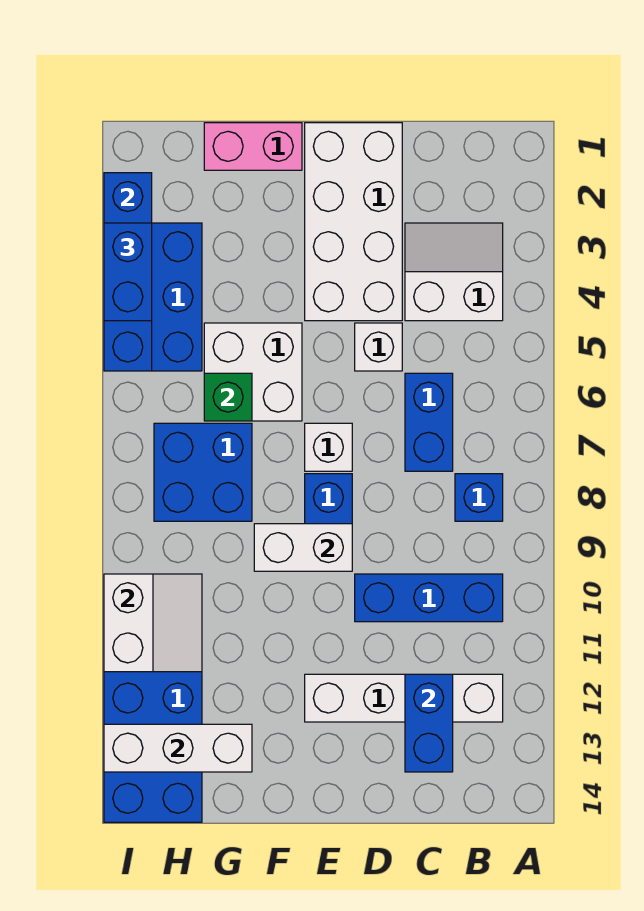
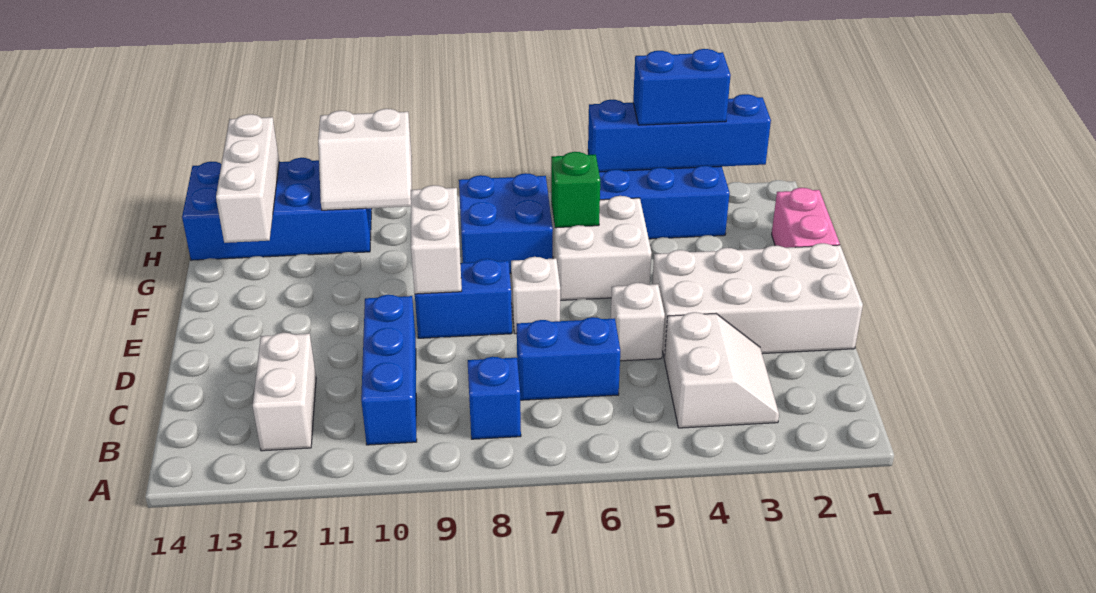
white 1x4 brick [305,674,503,722] -> white 1x2 brick [253,333,316,451]
blue 1x2 brick [405,674,453,772] -> none

